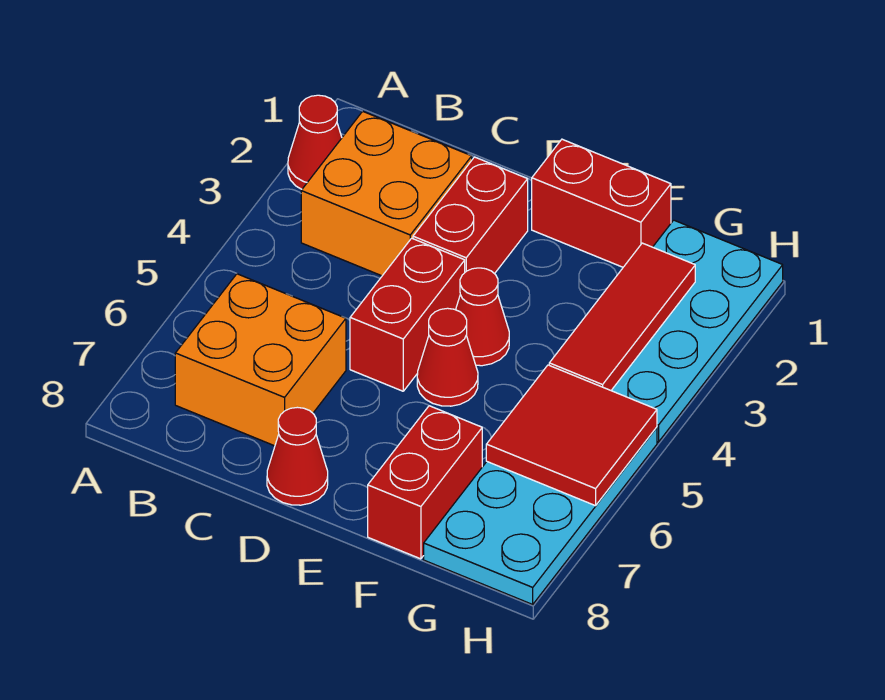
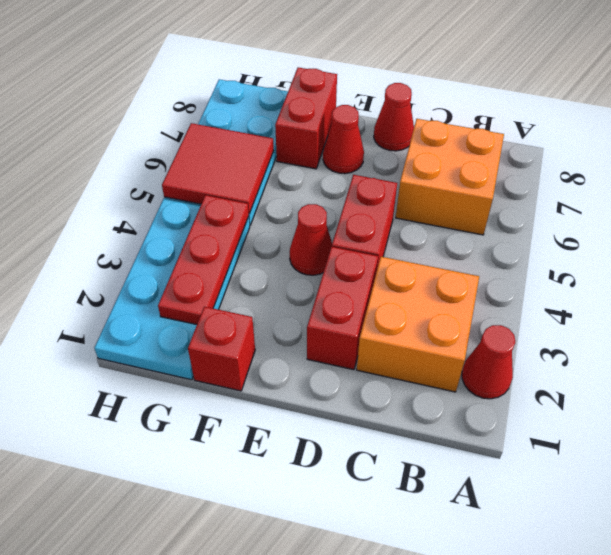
red 1x2 brick [532,139,671,267] -> red 1x1 brick [188,307,255,391]
red 1x1 cone [417,308,478,406] -> red 1x1 cone moved to [323,105,364,174]
red 1x3 tile [549,243,695,390] -> red 1x3 plate [158,195,249,325]

